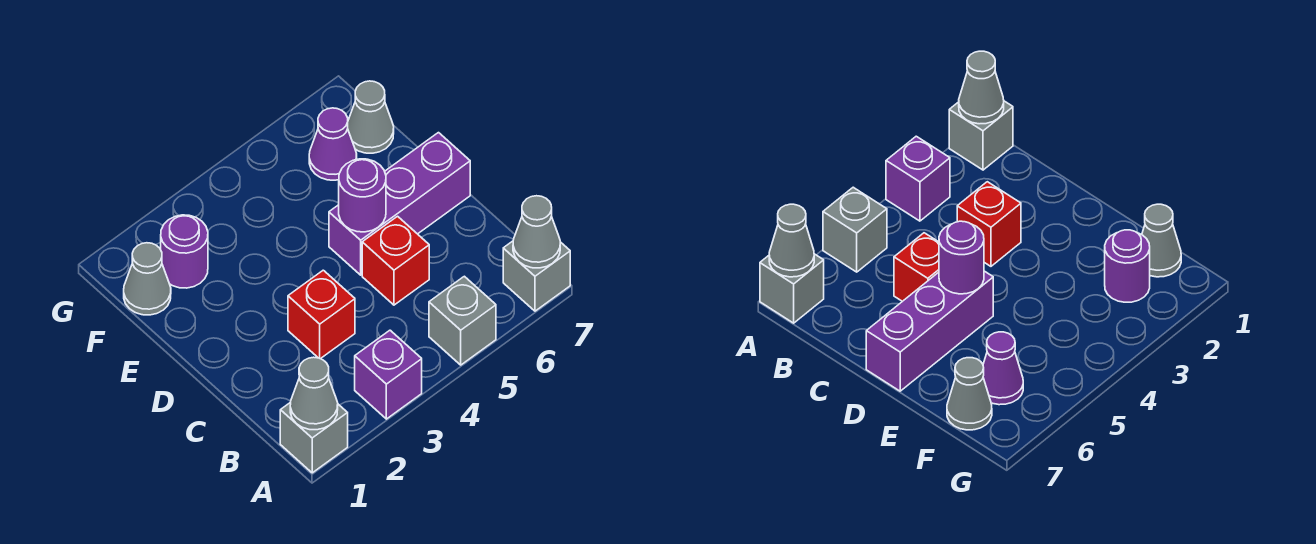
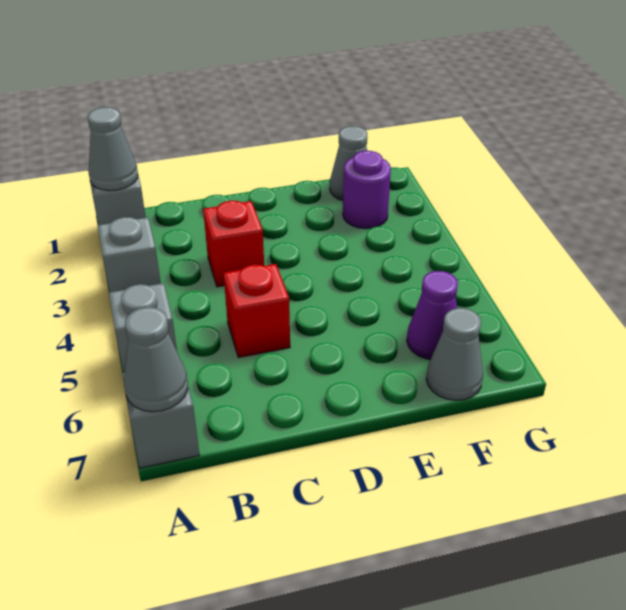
purple 1x1 brick [355,330,422,419] -> grey 1x1 brick [98,217,161,292]
purple 1x3 brick [329,133,470,275] -> none
purple 1x1 round brick [339,159,386,232] -> none

